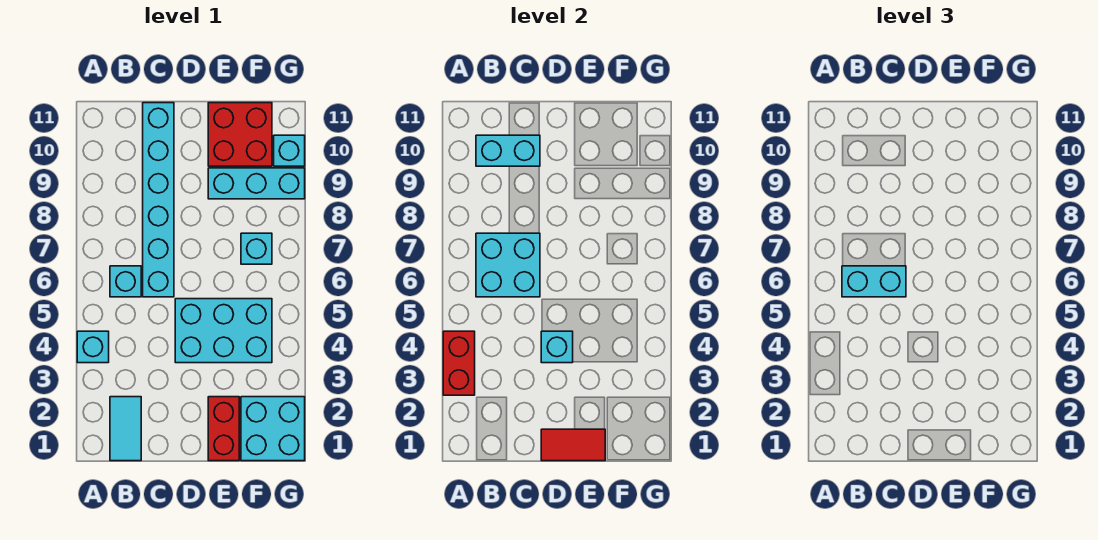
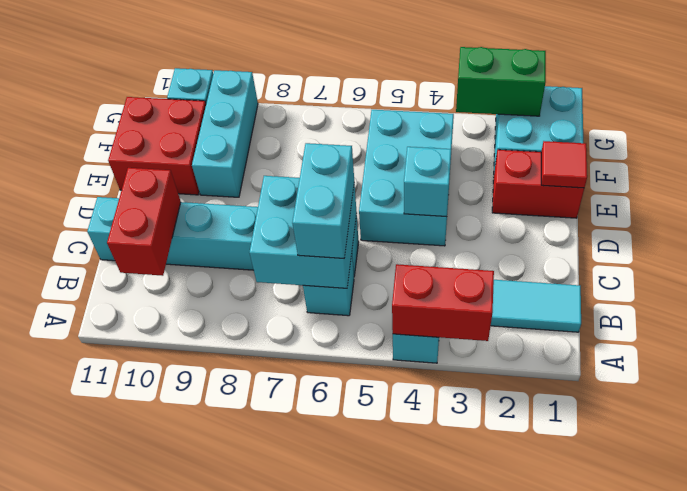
cyan 1x2 brick [476,135,540,166] -> red 1x2 brick [107,168,181,276]
red 1x2 tile [541,429,605,461] -> red 1x1 tile [541,141,587,188]
cyan 1x1 brick [241,233,272,264] -> none
none -> green 1x2 brick [456,47,546,116]

